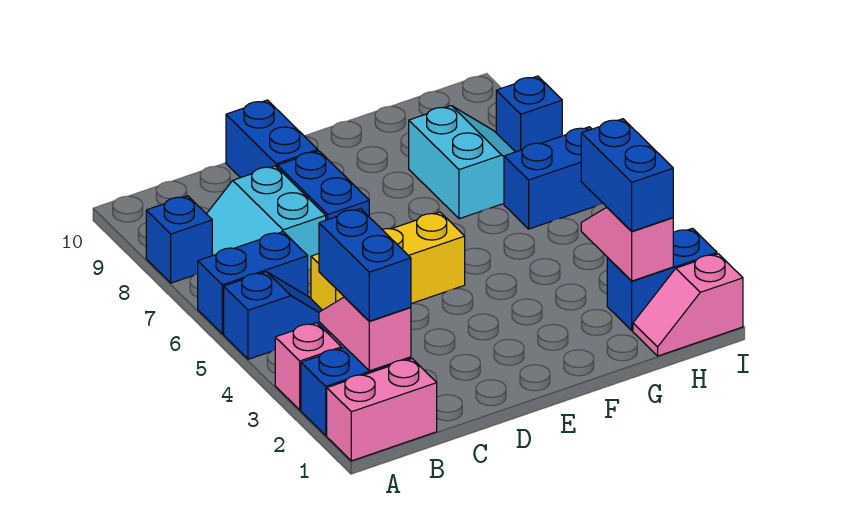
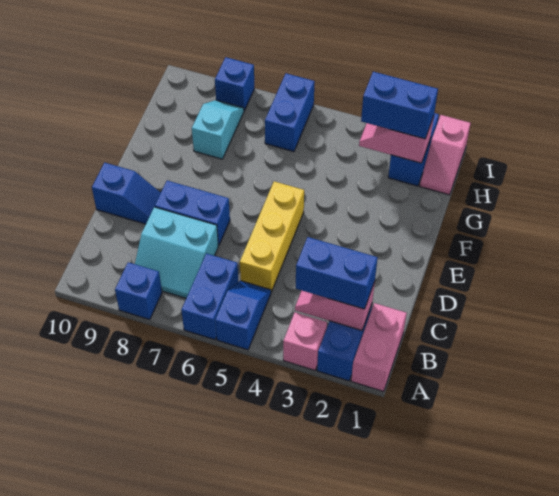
blue 1x2 brick [226,100,318,178] -> blue 1x2 slope [92,163,161,224]
cyan 2x2 slope [409,106,515,219] -> cyan 1x2 slope [192,100,244,159]

